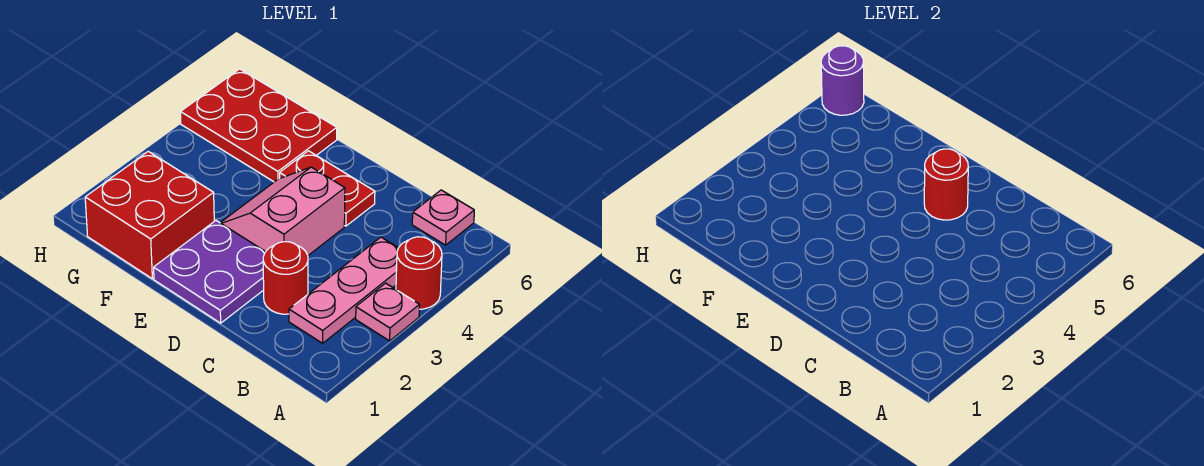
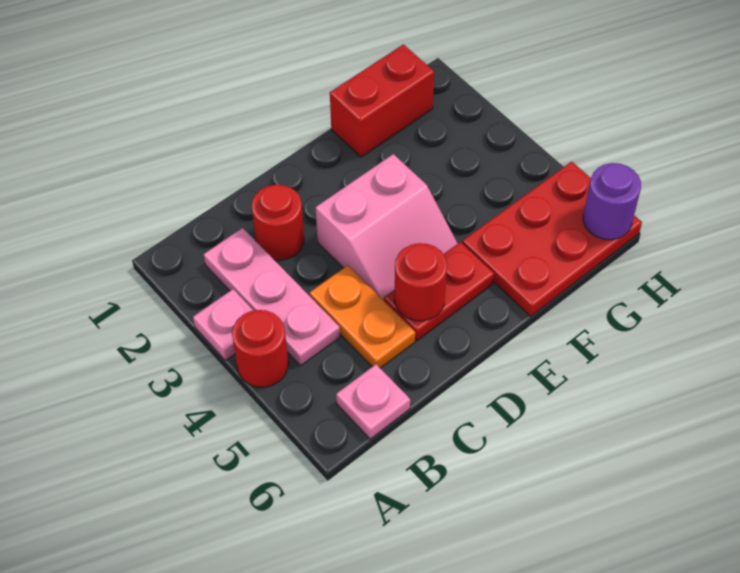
none -> orange 1x2 plate [309,266,415,368]
purple 2x2 plate [154,221,265,323] -> none
pink 2x2 slope [221,167,345,255] -> pink 2x2 slope turned to [315,154,458,300]
red 2x2 brick [85,151,214,279] -> red 1x2 brick [330,44,434,157]

